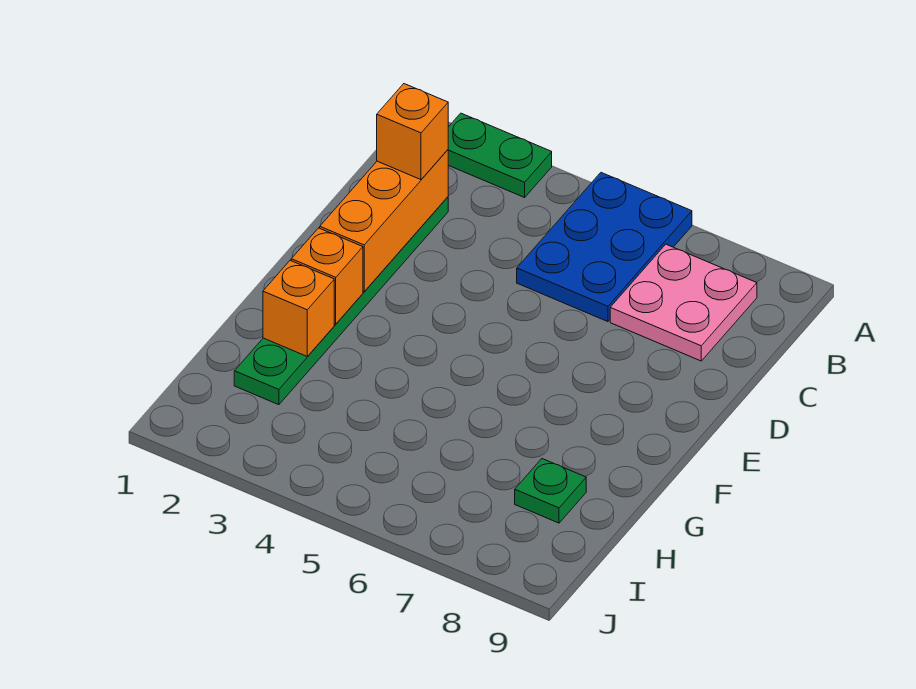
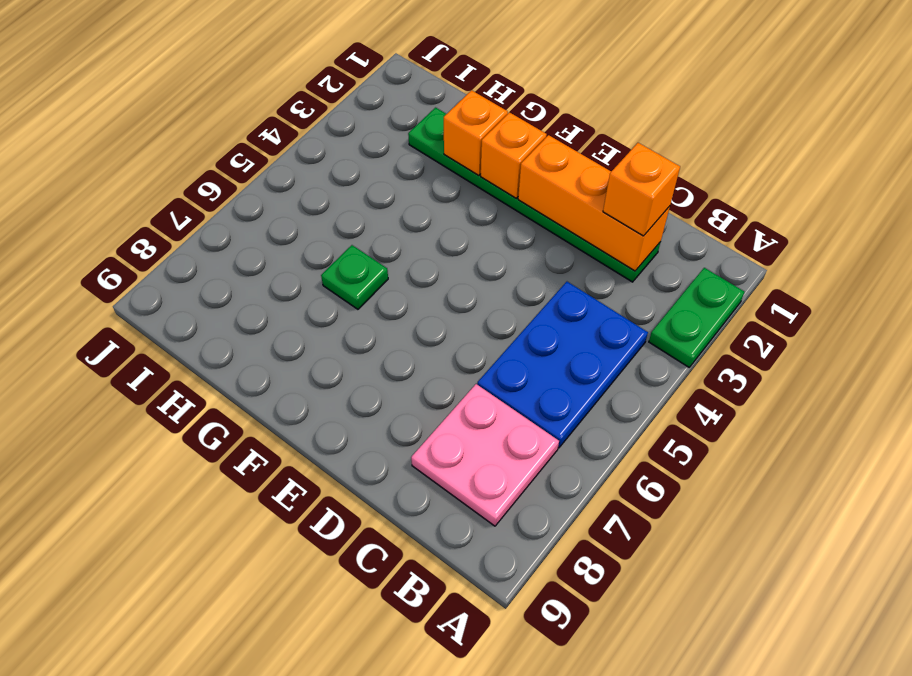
blue 2x3 plate [517,173,692,322] -> blue 2x3 plate turned to [477,282,648,448]
green 1x1 plate [515,459,586,523] -> green 1x1 plate moved to [321,245,388,309]

